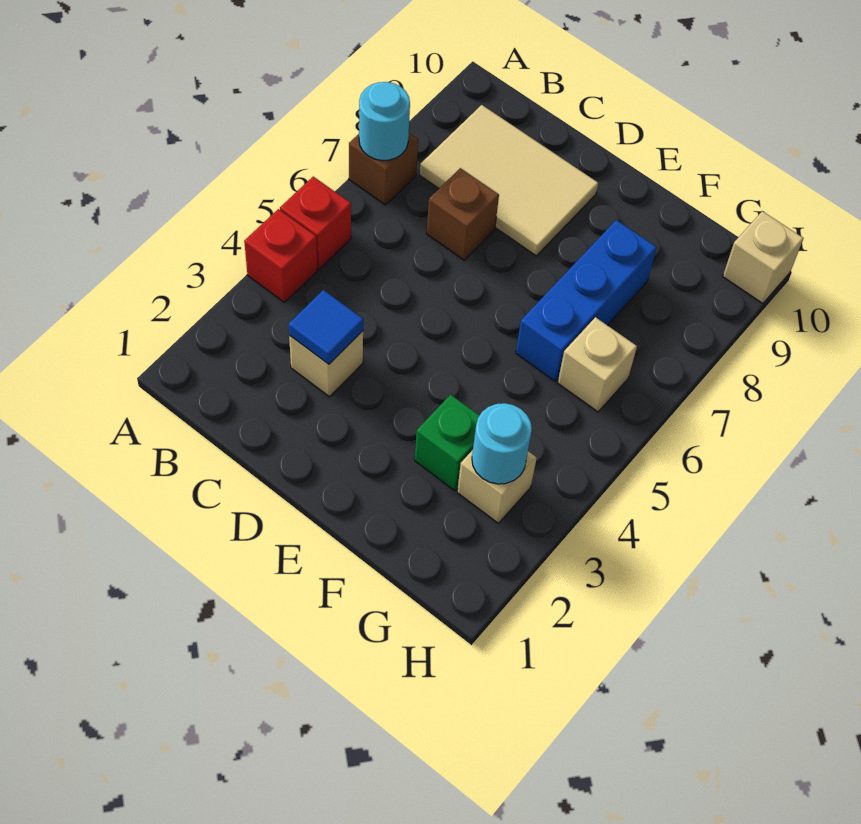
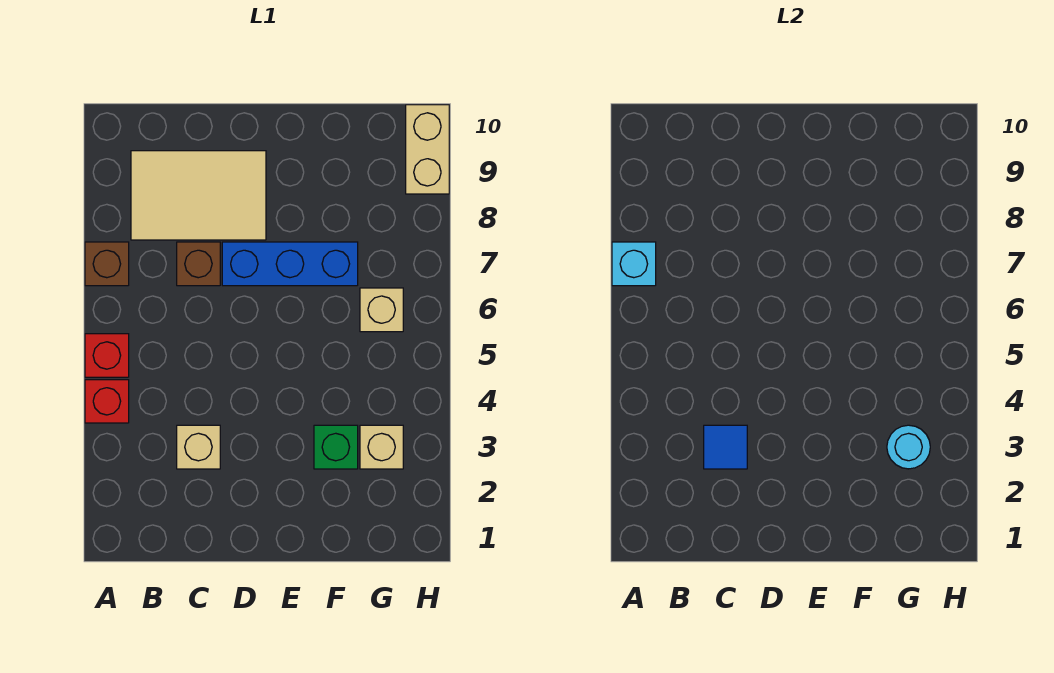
cyan 1x1 round brick [359,82,410,161] -> cyan 1x1 brick [612,242,656,286]
blue 1x3 brick [516,220,657,382] -> blue 1x3 brick turned to [222,242,358,286]
tan 1x1 brick [723,211,803,304] -> tan 1x2 brick [406,105,449,194]

